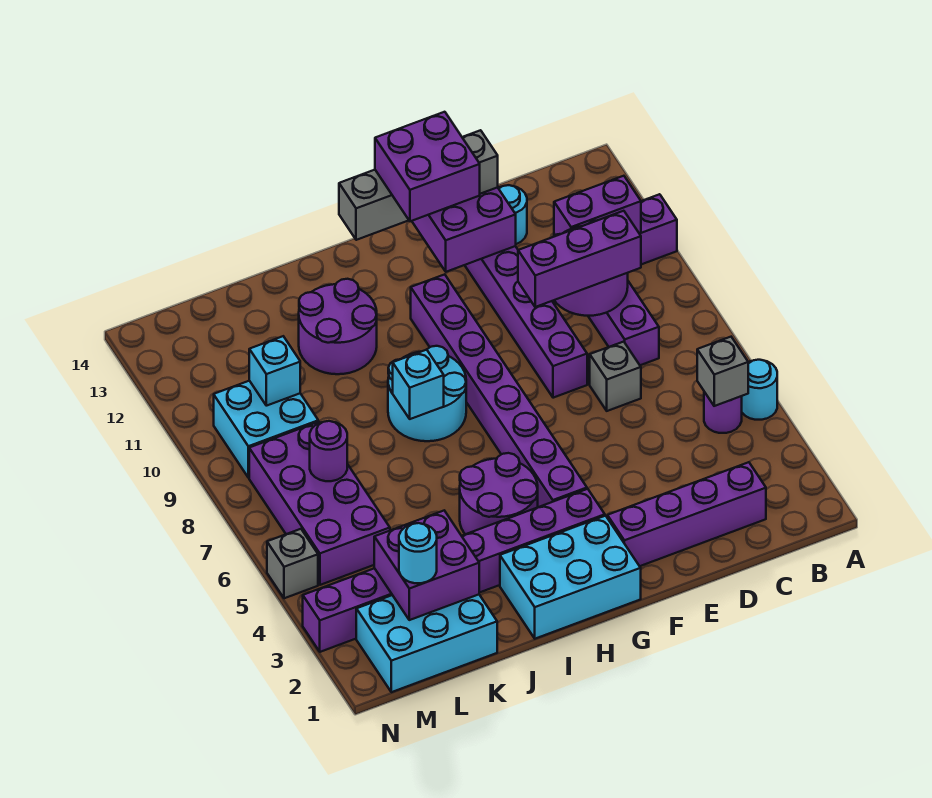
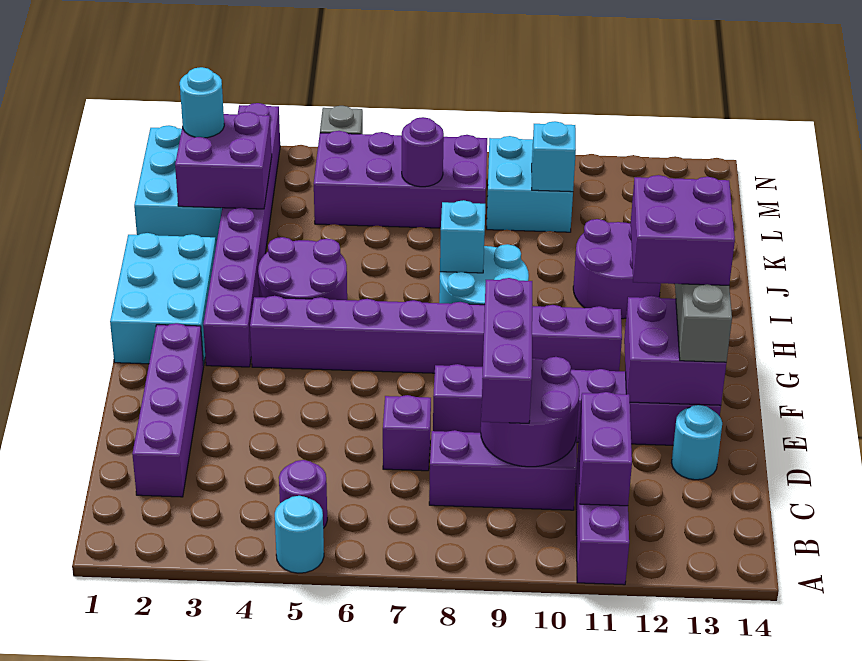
grey 1x1 brick [697,337,748,406] -> none
grey 1x1 brick [590,342,641,411] -> purple 1x1 brick [383,395,431,471]

